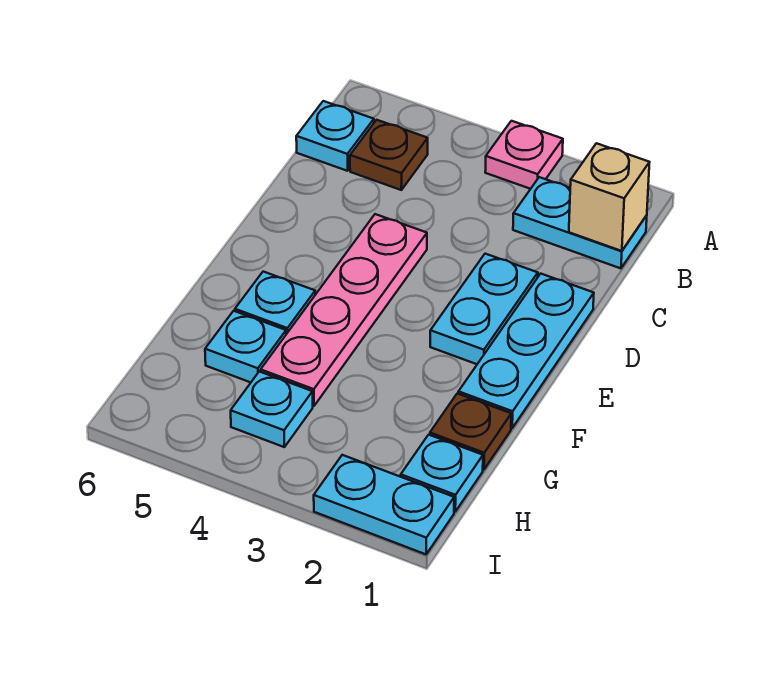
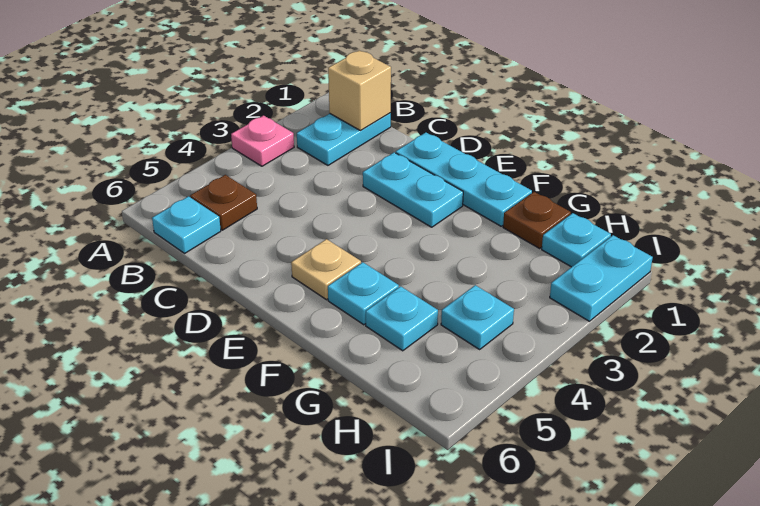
pink 1x4 plate [261,214,427,406] -> none
none -> tan 1x1 plate [291,239,361,300]

